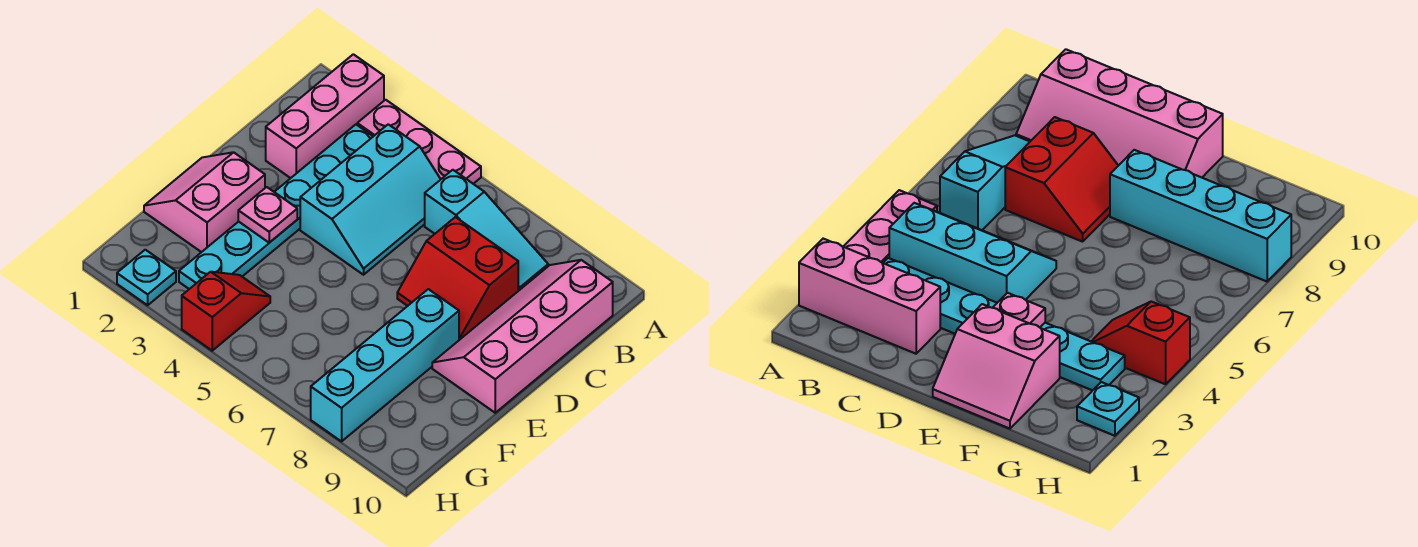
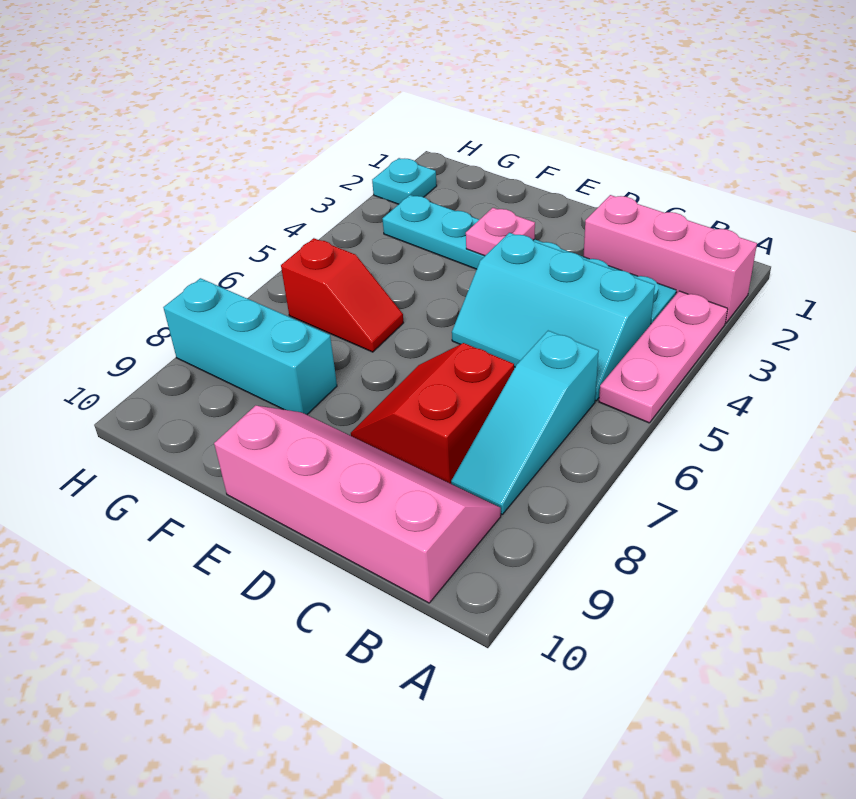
pink 2x2 slope [144,152,265,252] -> none
cyan 1x4 brick [311,289,459,441] -> cyan 1x3 brick [163,278,337,415]
red 1x2 slope [182,272,270,351] -> red 1x2 slope moved to [281,238,404,352]

